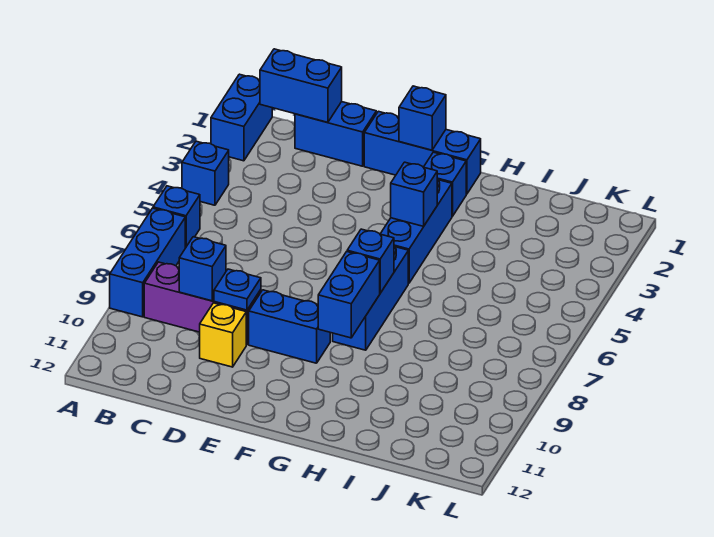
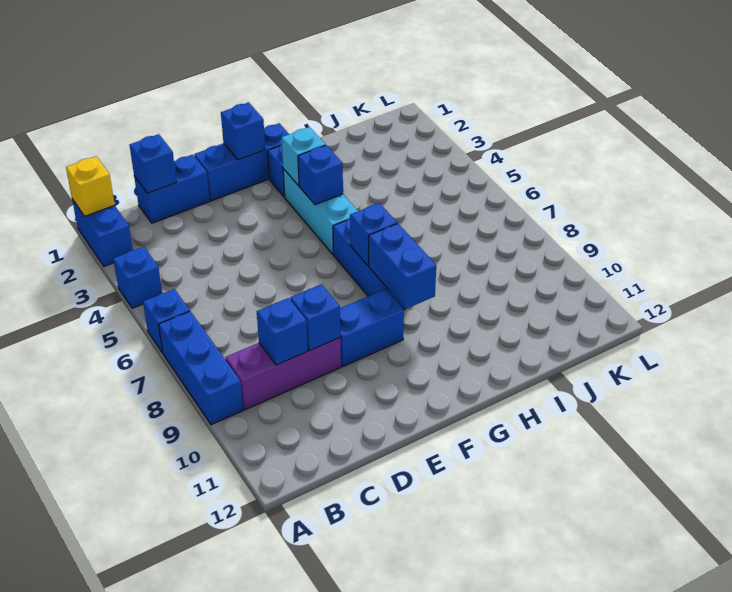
blue 1x2 brick [260,49,342,122] -> blue 1x1 brick [130,134,177,193]
blue 1x1 plate [214,269,261,310] -> blue 1x1 brick [290,284,340,351]
yellow 1x1 brick [200,303,246,367] -> yellow 1x1 brick moved to [66,156,115,216]
blue 1x3 brick [381,179,452,283] -> cyan 1x3 brick [283,169,358,254]
none -> cyan 1x1 brick [282,127,325,186]

